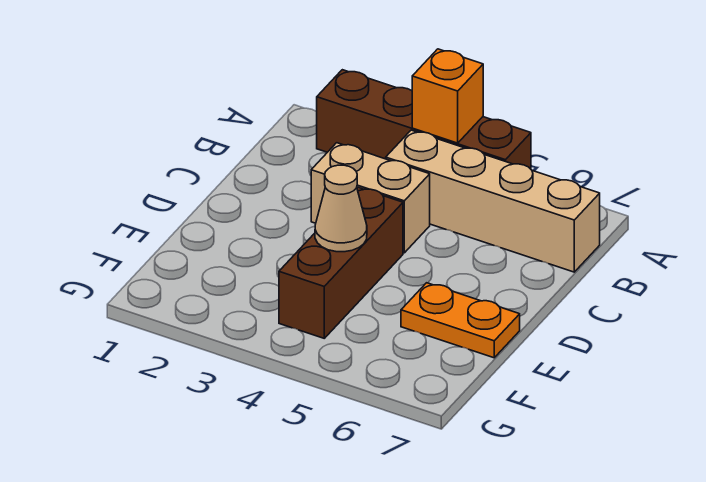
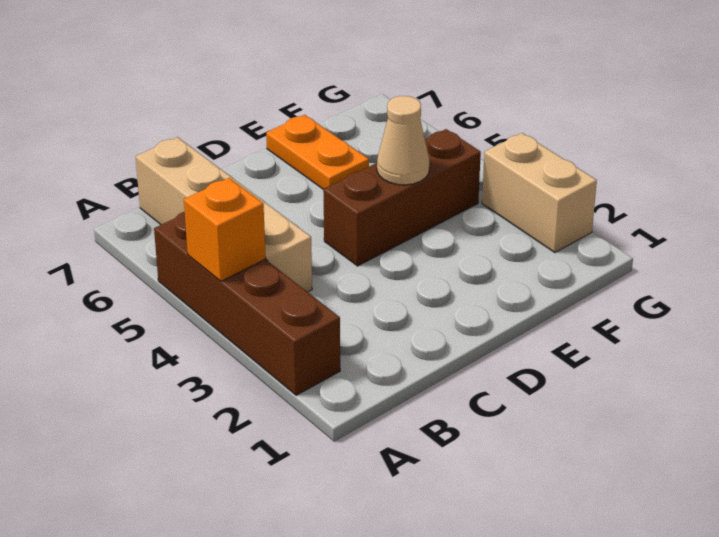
tan 1x2 brick [311,143,430,253] -> tan 1x2 brick moved to [482,133,597,253]

